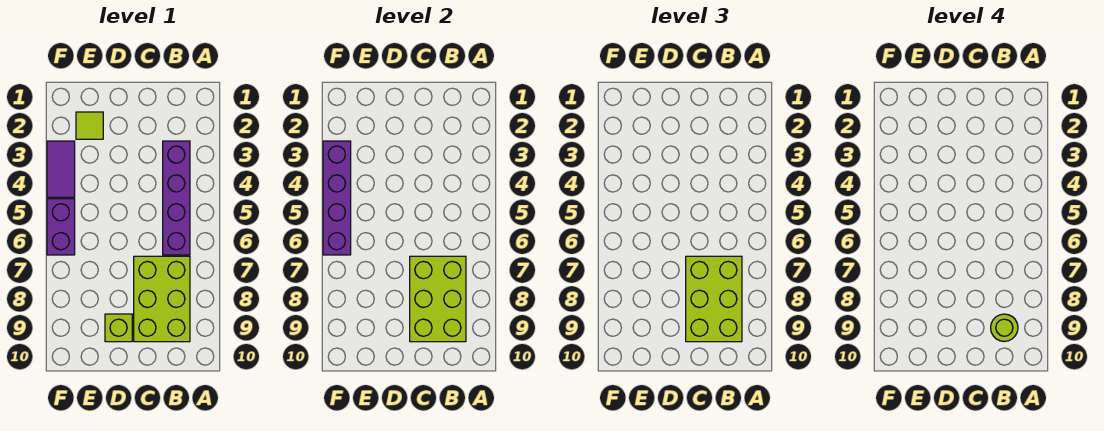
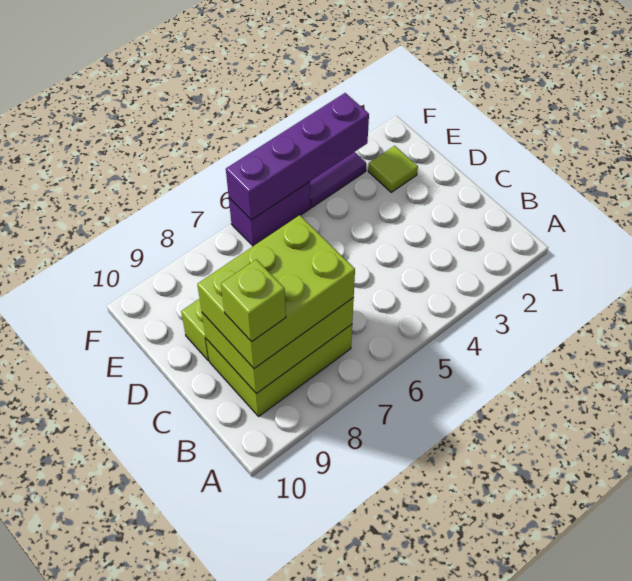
purple 1x4 brick [163,141,190,255] -> none
lime 1x1 round brick [991,314,1018,342] -> lime 1x1 brick [221,259,286,342]

